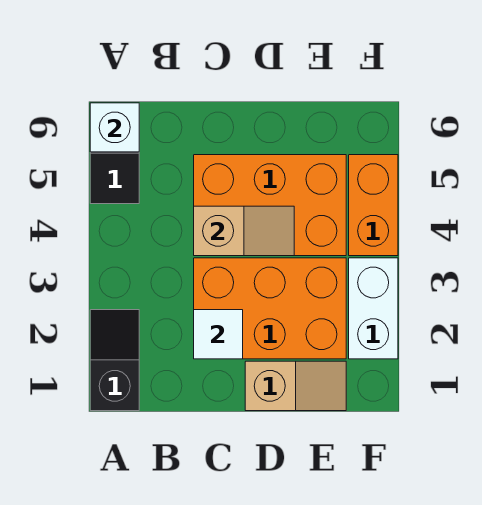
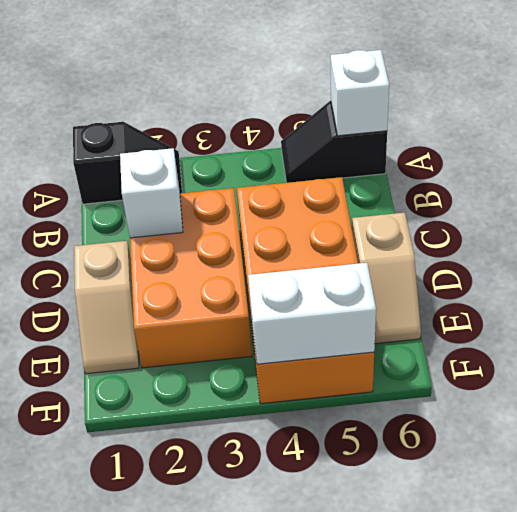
white 1x1 tile [194,310,243,359] -> white 1x1 brick [120,148,183,238]
tan 1x2 slope [194,206,294,256] -> tan 1x2 slope moved to [352,213,421,344]
white 1x2 brick [349,258,398,359] -> white 1x2 brick moved to [248,263,376,364]

